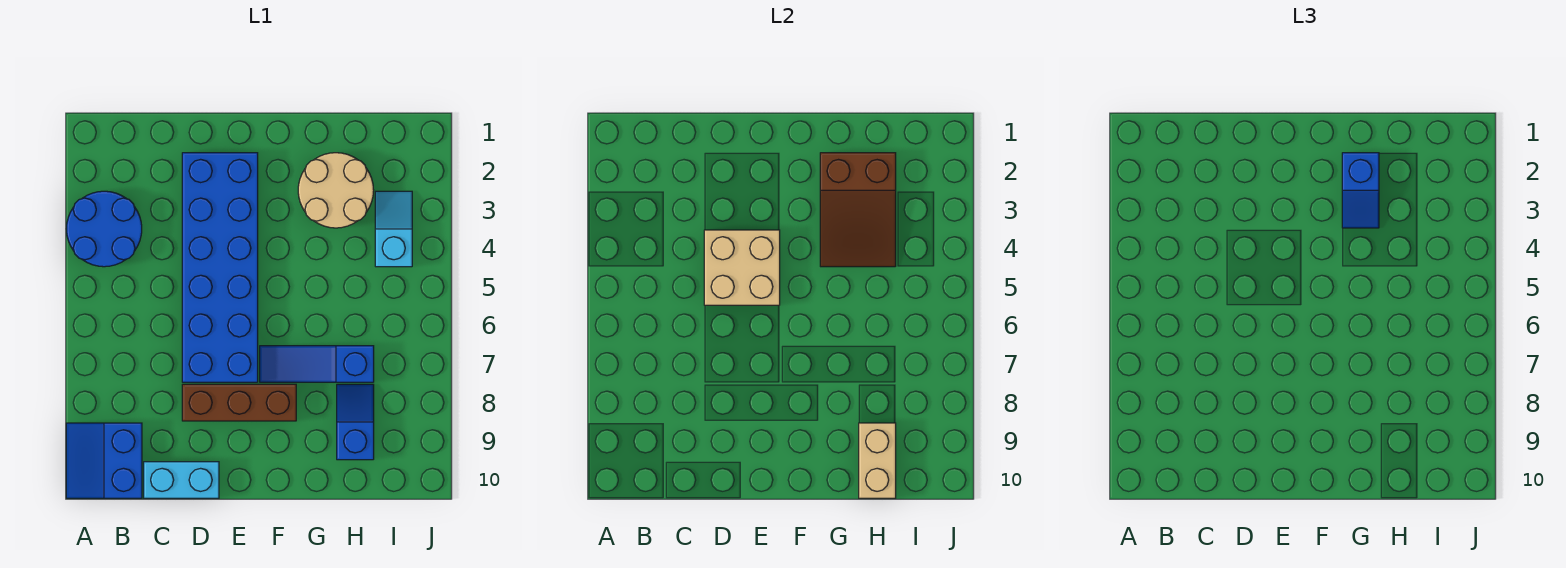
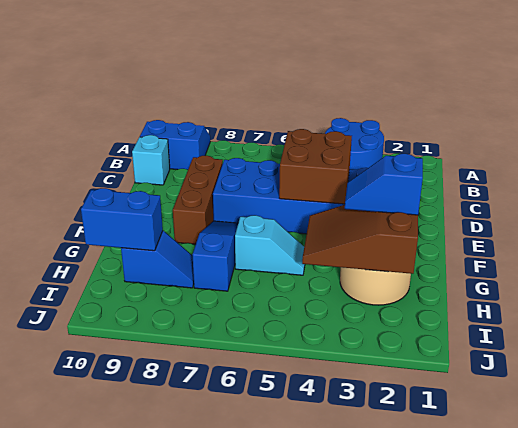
cyan 1x2 brick [144,462,219,498] -> cyan 1x1 brick [132,135,170,185]
tan 2x2 brick [704,230,780,305] -> brown 2x2 brick [279,129,352,204]
tan 1x2 brick [859,423,896,498] -> blue 1x2 brick [81,188,163,251]
cyan 1x2 slope [375,191,412,267] -> cyan 1x2 slope moved to [235,215,305,275]

